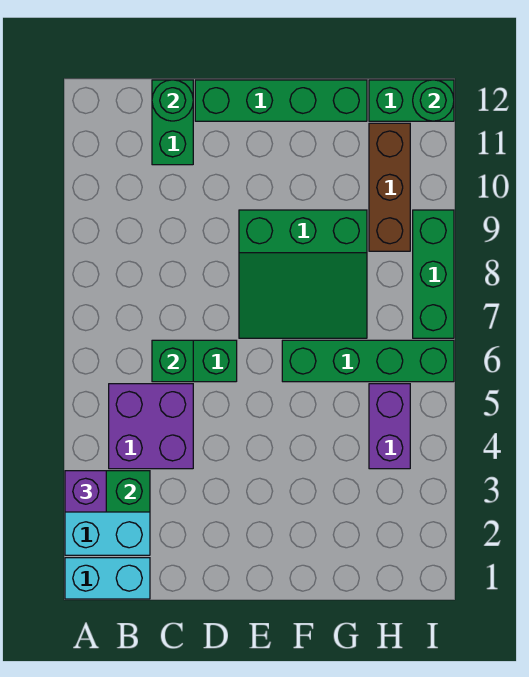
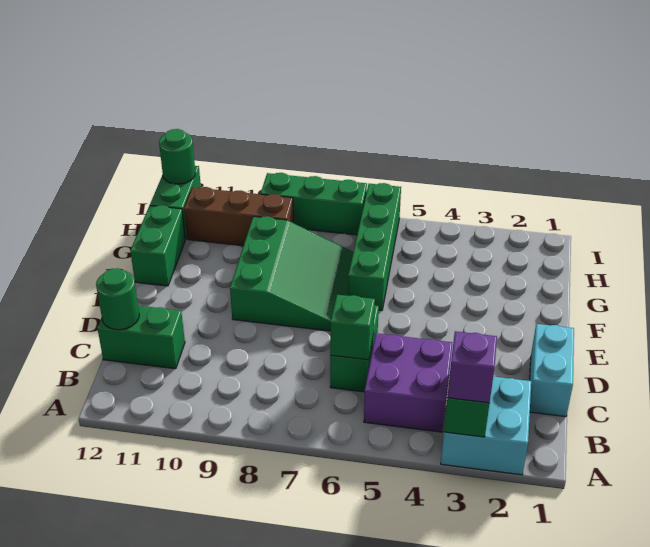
cyan 1x2 brick [65,558,150,599] -> cyan 1x2 brick moved to [530,324,574,417]
green 1x4 brick [195,80,367,121] -> green 1x2 brick [130,205,185,286]
purple 1x2 brick [369,384,410,469] -> none

